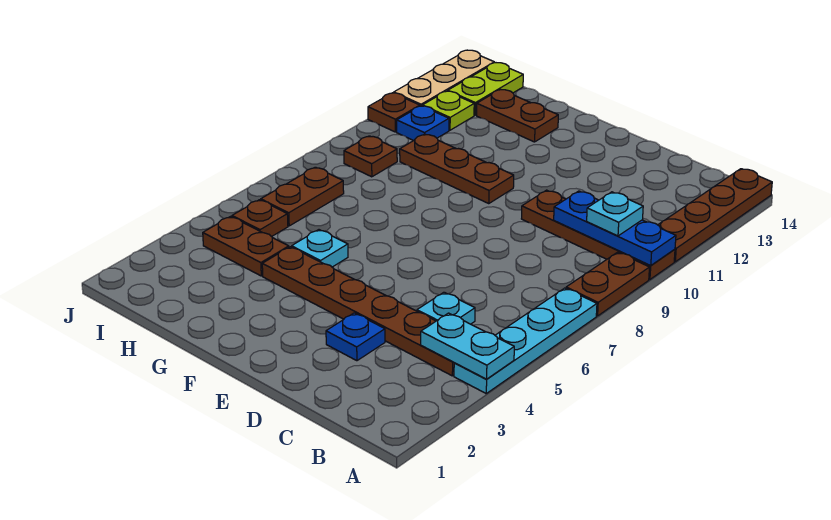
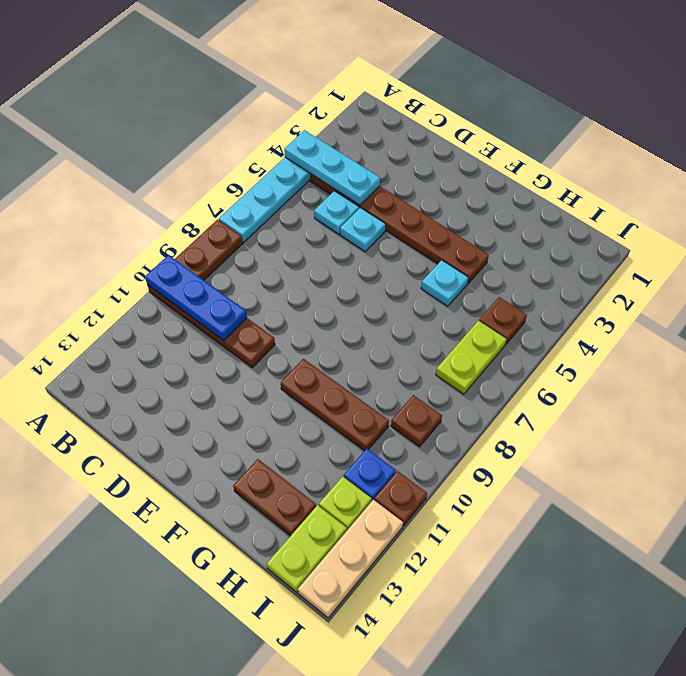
cyan 1x2 plate [421,313,514,379] -> cyan 1x3 plate [284,130,380,205]
brown 1x4 plate [658,169,772,262] -> none
cyan 1x1 plate [587,192,643,236] -> cyan 1x1 plate moved to [340,208,386,252]
blue 1x1 plate [326,313,385,361] -> none
brown 1x2 plate [203,216,289,276] -> none
brown 1x2 plate [261,167,344,226] -> lime 1x2 plate [436,321,506,394]

